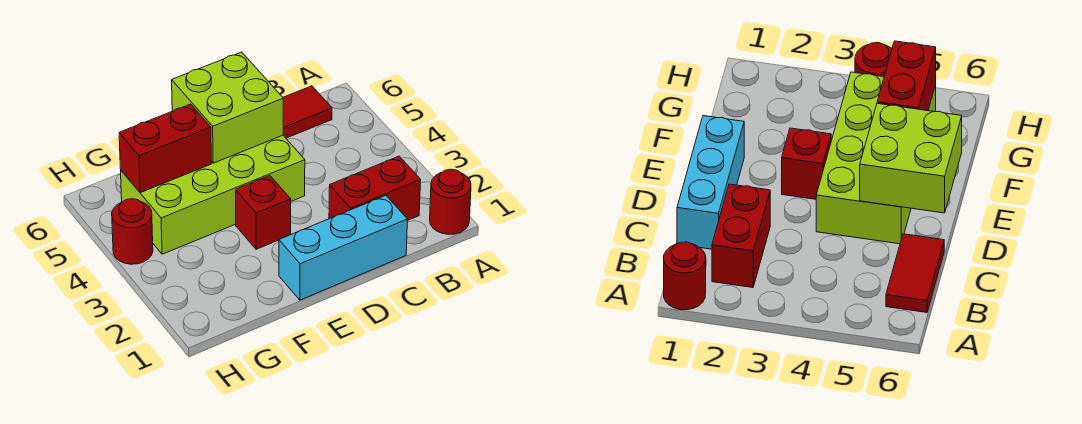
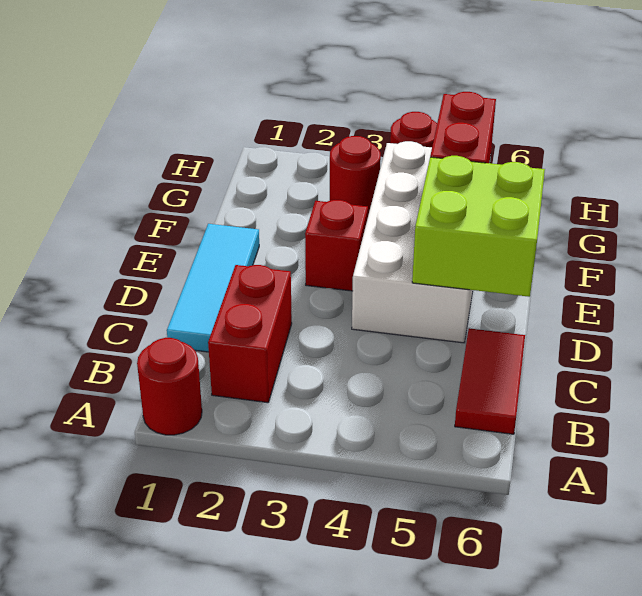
cyan 1x3 brick [279,195,407,300] -> cyan 1x3 tile [167,224,259,352]
lime 2x4 brick [121,135,305,254] -> white 2x4 brick [352,141,491,343]
none -> red 1x1 round brick [330,136,381,215]

